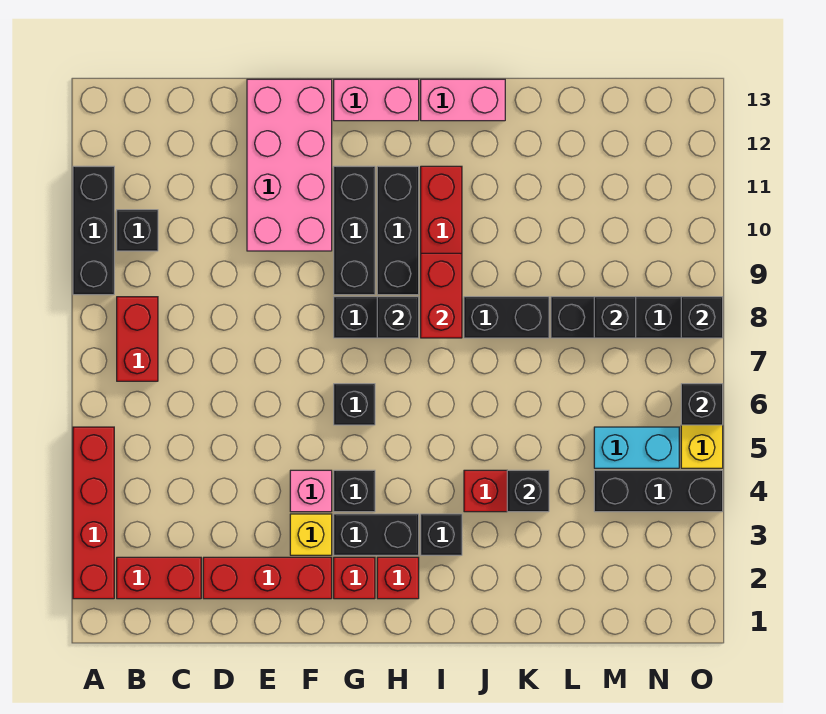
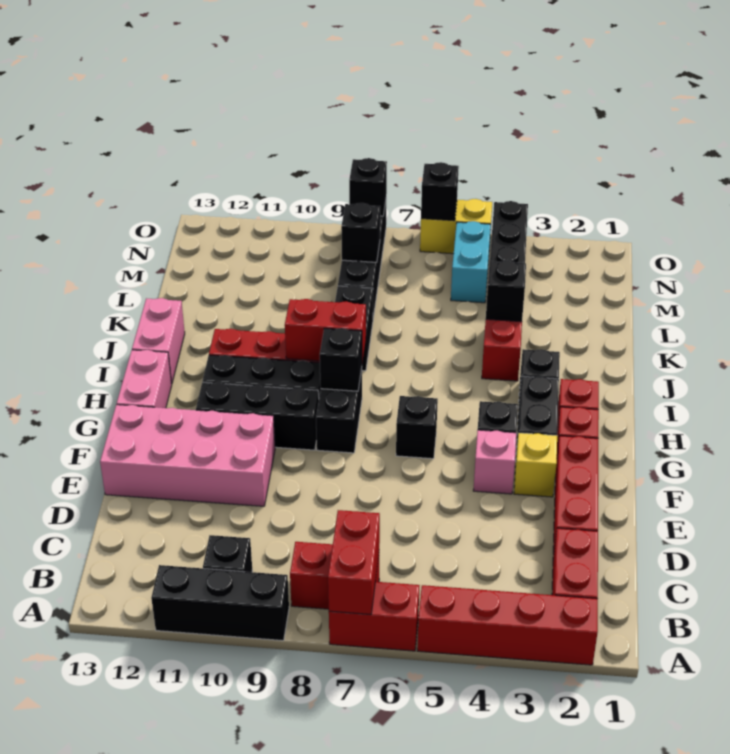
none -> red 1x2 brick [329,582,420,651]
none -> red 1x2 brick [328,510,380,614]

